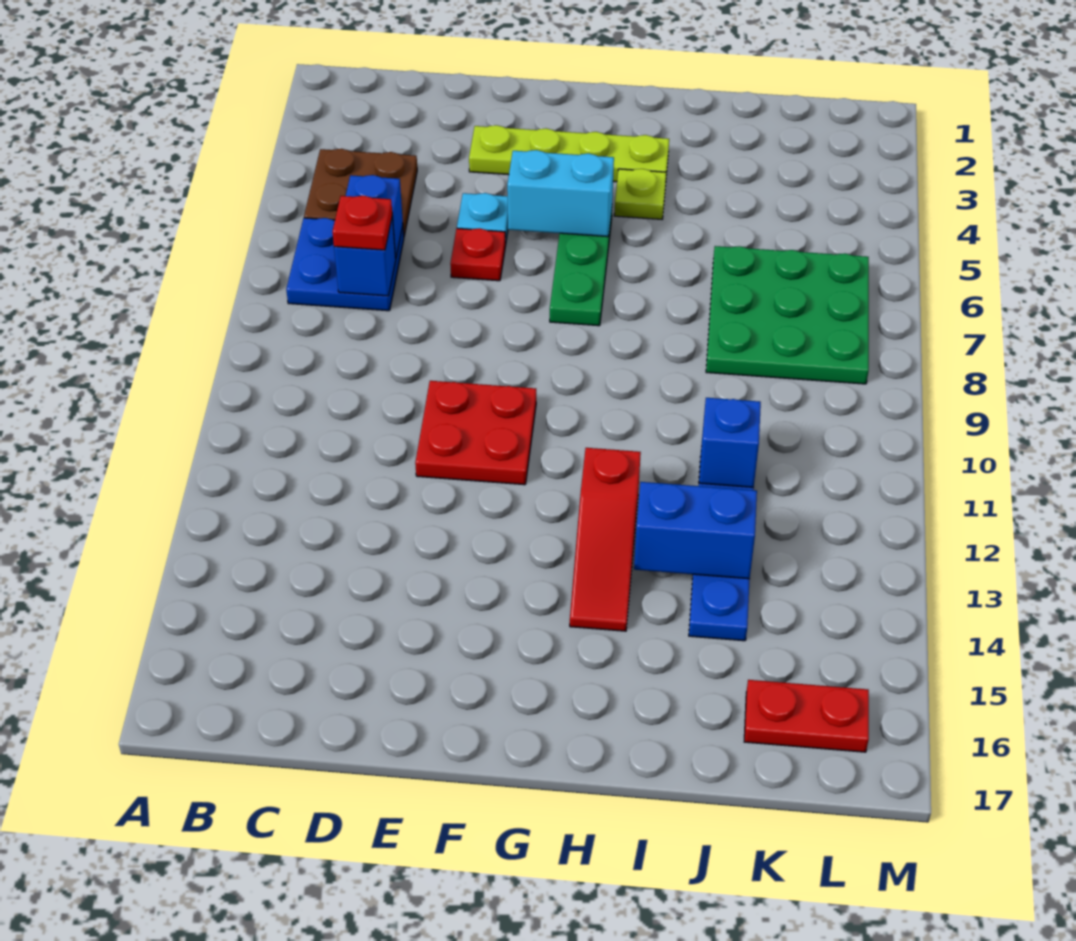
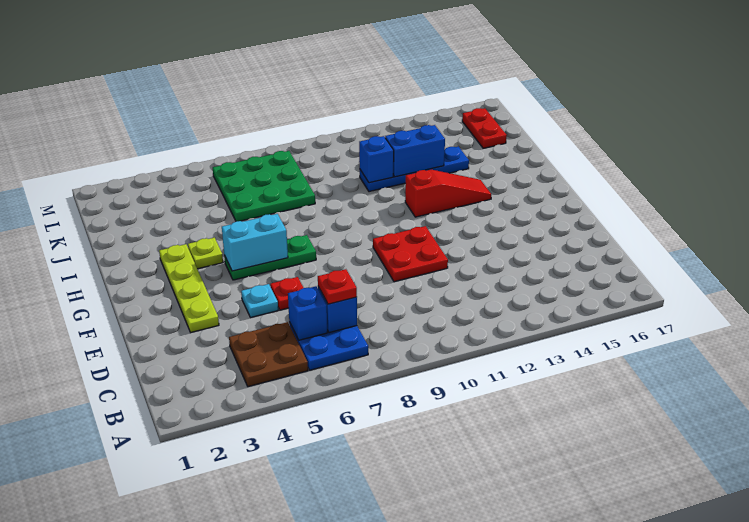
cyan 1x2 brick [507,150,614,237] -> cyan 1x2 brick turned to [222,214,288,271]
blue 1x2 brick [634,482,757,579] -> blue 1x2 brick turned to [385,125,445,177]

